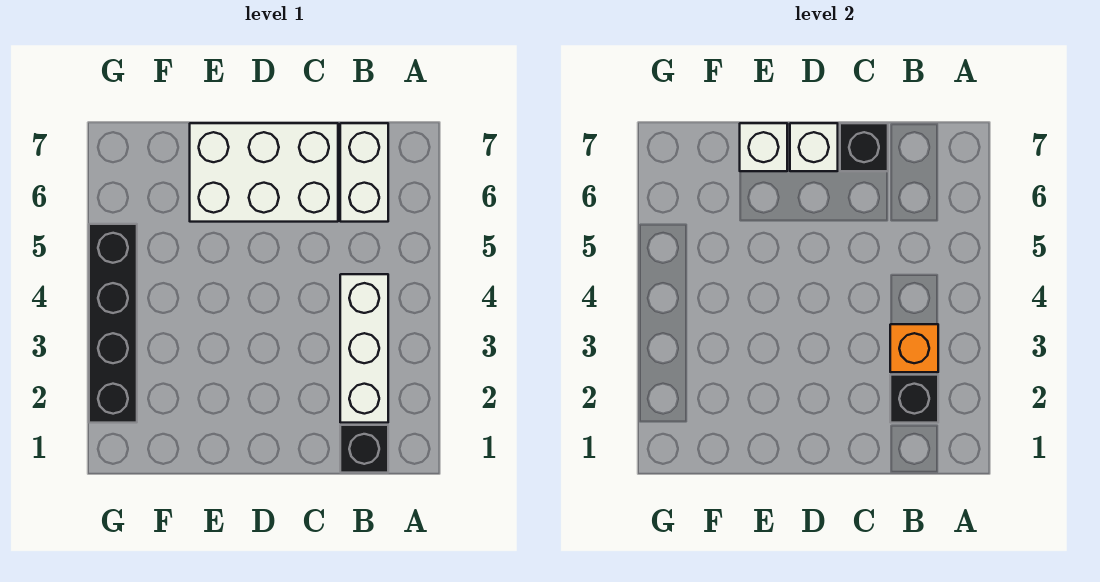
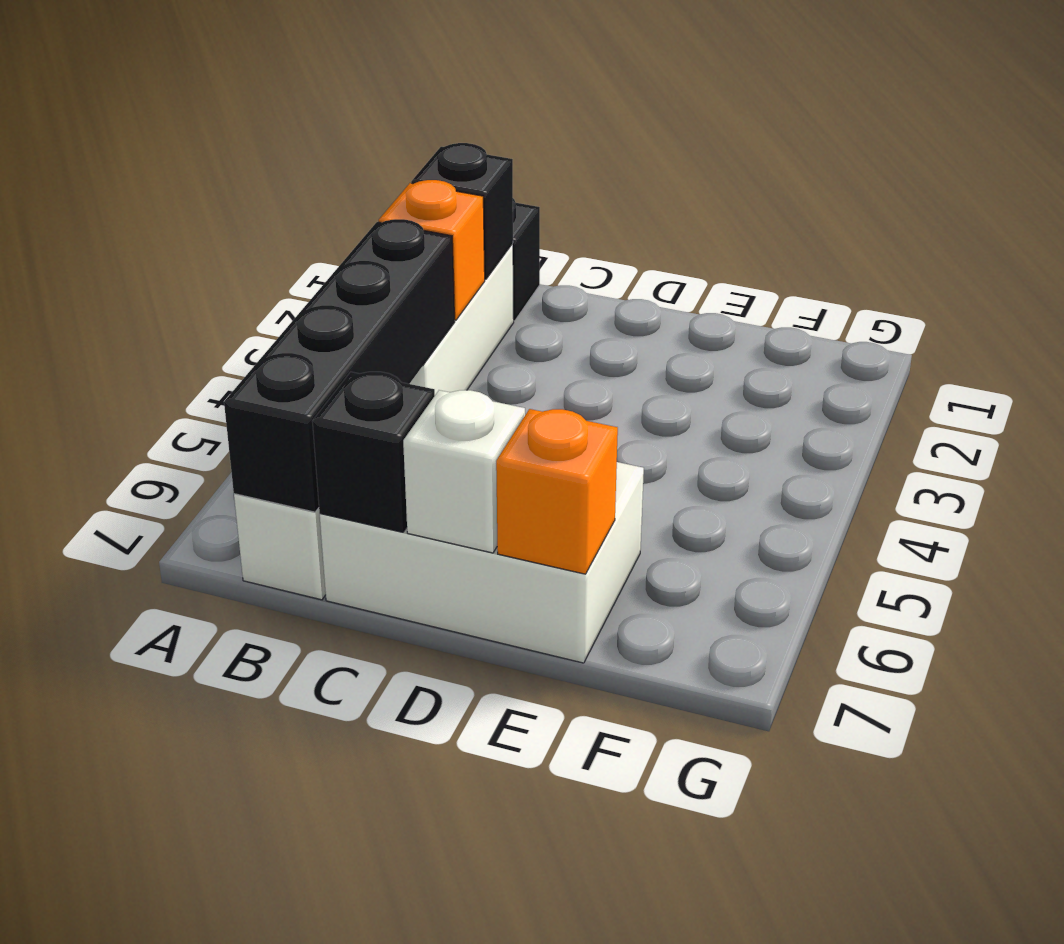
white 1x1 brick [740,123,787,171] -> orange 1x1 brick [496,409,618,574]
black 1x4 brick [89,224,137,423] -> black 1x4 brick moved to [224,219,455,512]

